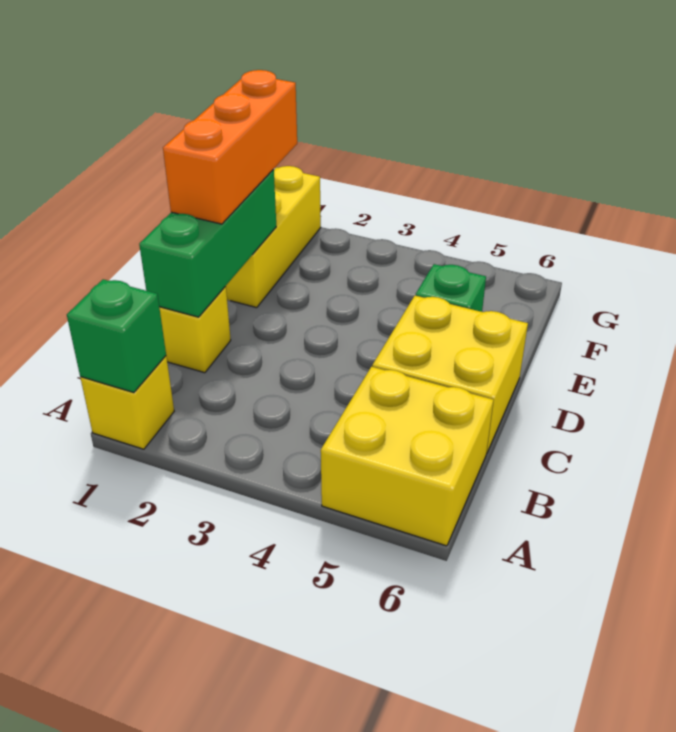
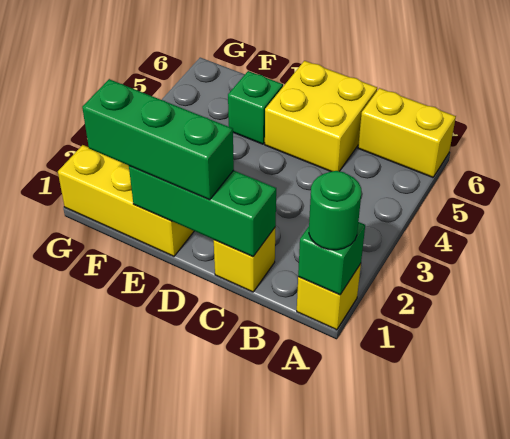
none -> green 1x1 round brick [309,171,361,250]
yellow 2x2 brick [321,367,493,546] -> yellow 1x2 brick [358,88,456,177]
orange 1x3 brick [163,70,297,224] -> green 1x3 brick [82,79,234,200]

